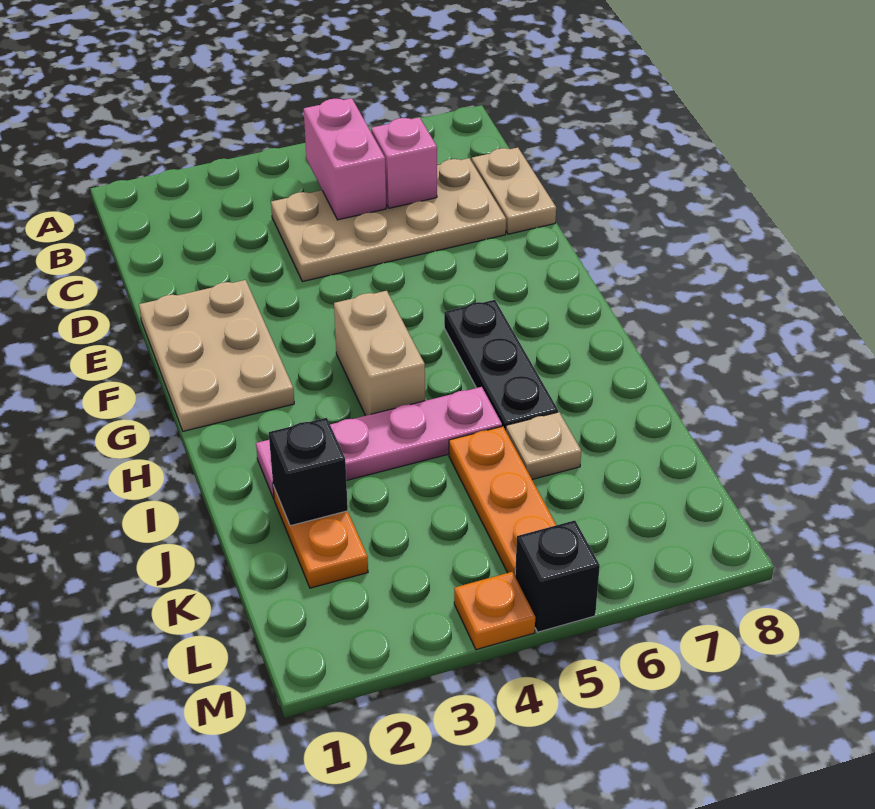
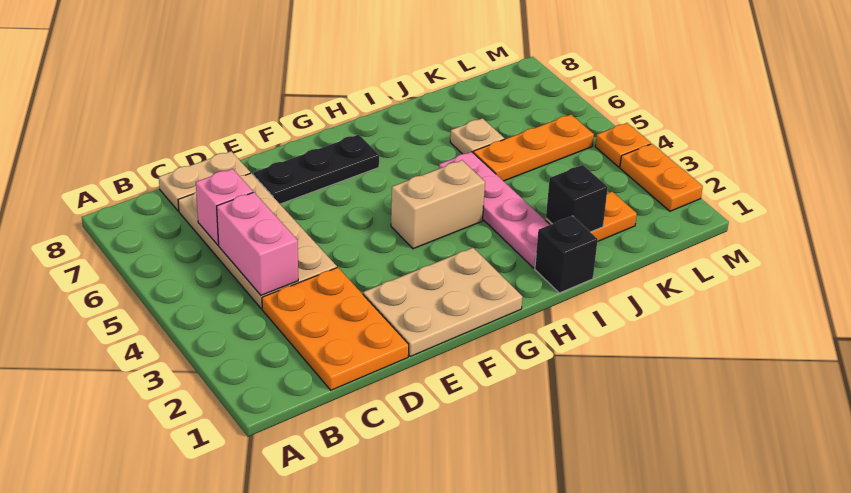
pink 1x2 brick [304,98,386,220] -> pink 1x2 brick turned to [217,192,298,295]
none -> orange 2x3 plate [262,268,409,390]
black 1x3 plate [444,300,558,430] -> black 1x3 plate moved to [253,135,379,204]
none -> orange 1x2 plate [620,144,703,211]
black 1x1 brick [515,520,600,632] -> black 1x1 brick moved to [535,216,598,293]

